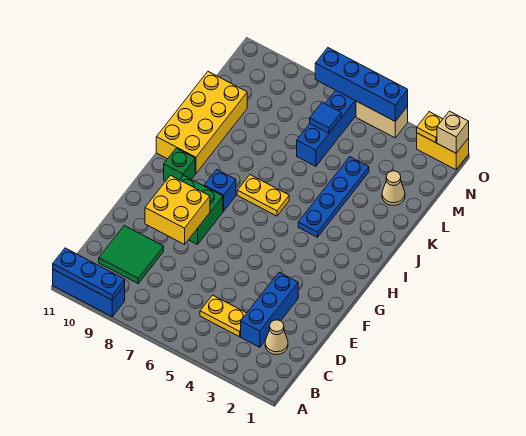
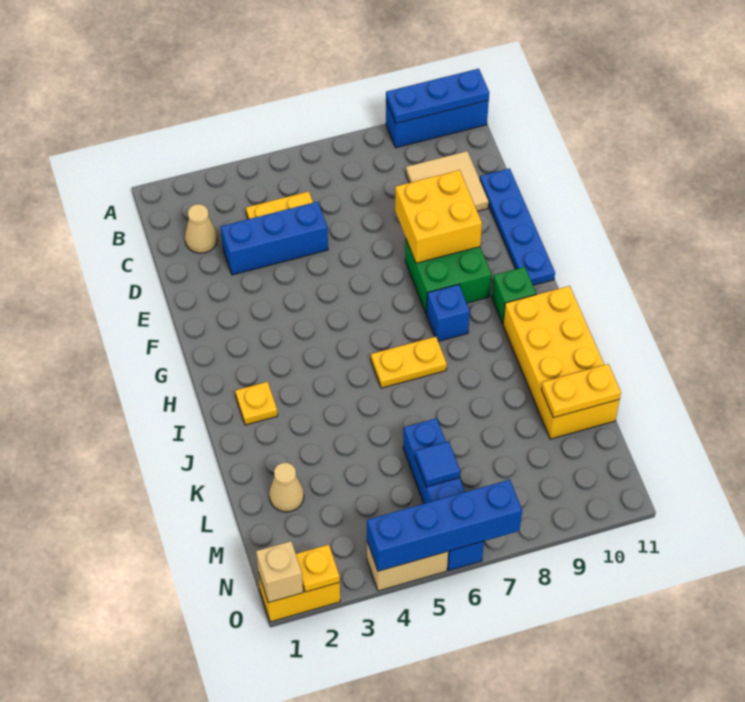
blue 1x3 brick [241,272,298,347] -> blue 1x3 brick turned to [221,202,328,275]
green 2x2 tile [99,226,164,283] -> tan 2x2 tile [406,151,489,211]
none -> yellow 1x1 plate [235,382,278,425]
blue 1x4 plate [298,157,369,237] -> blue 1x4 plate moved to [480,168,555,285]
none -> yellow 1x2 plate [541,364,621,418]

